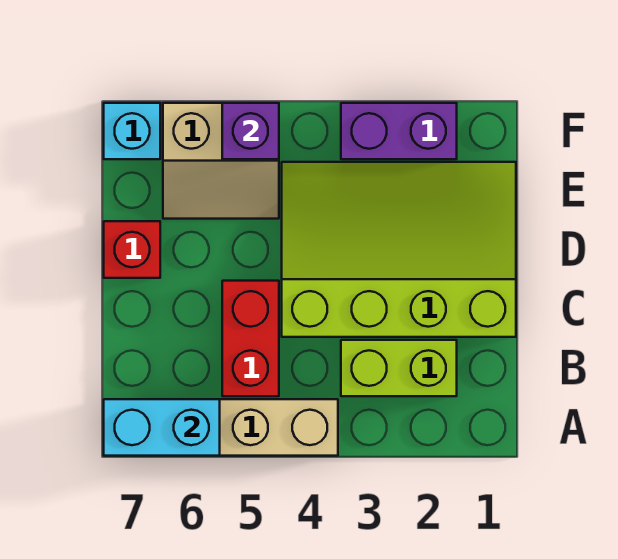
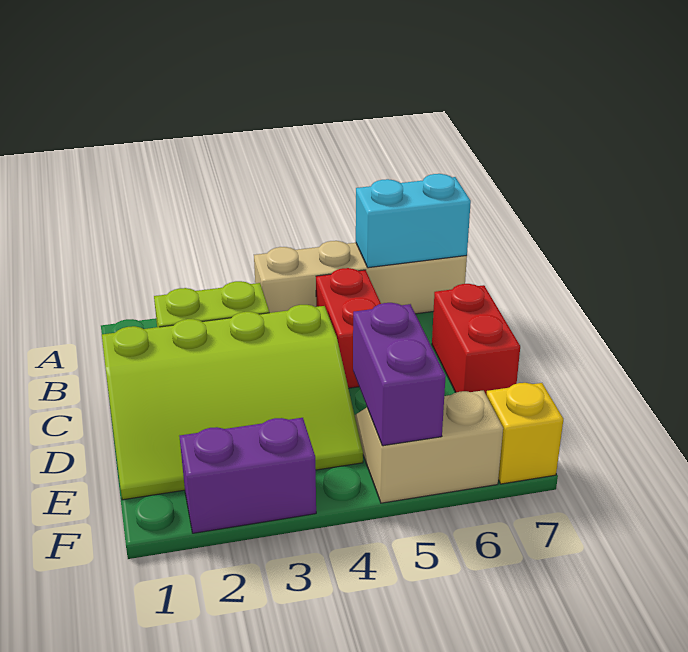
red 1x1 brick [104,221,160,278] -> red 1x2 brick [432,284,520,395]
purple 1x1 brick [222,103,279,159] -> purple 1x2 brick [353,303,446,446]
cyan 1x1 brick [104,103,160,159] -> yellow 1x1 brick [486,383,563,484]

